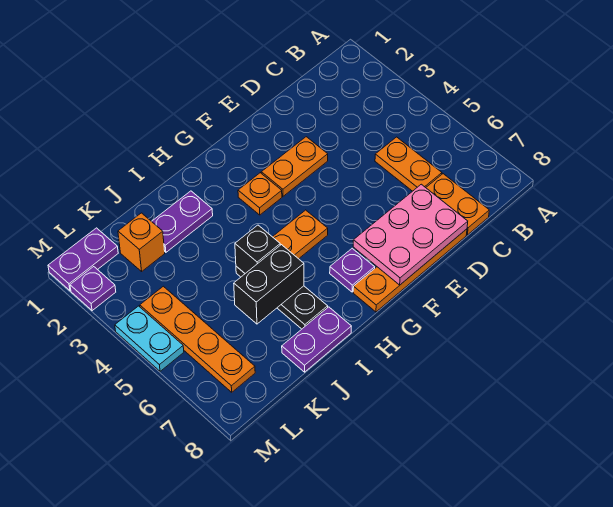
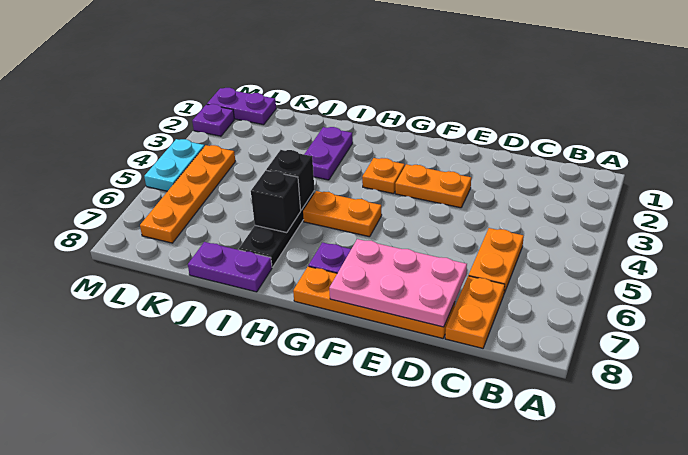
purple 1x2 plate [152,191,213,252] -> purple 1x2 plate turned to [304,127,353,180]
black 1x2 brick [234,245,304,324] -> black 1x1 brick [251,170,301,233]
orange 1x1 brick [118,213,165,271] -> none

